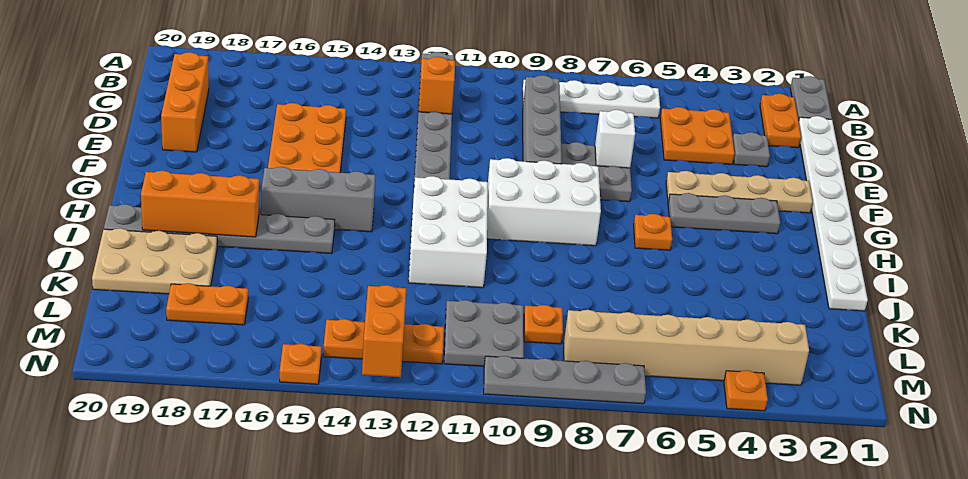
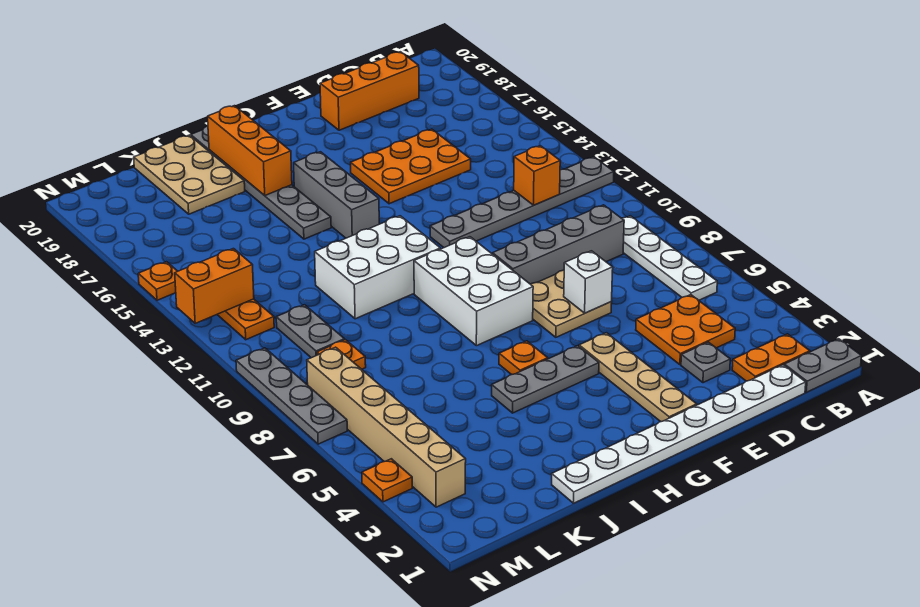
grey 2x2 plate [561,142,632,202] -> tan 2x2 plate [531,270,612,337]
grey 1x3 plate [668,193,780,234] -> grey 1x3 plate turned to [492,346,599,413]
grey 2x2 plate [444,300,524,366] -> grey 1x2 plate [276,305,345,358]
orange 1x2 plate [166,283,248,325] -> none

